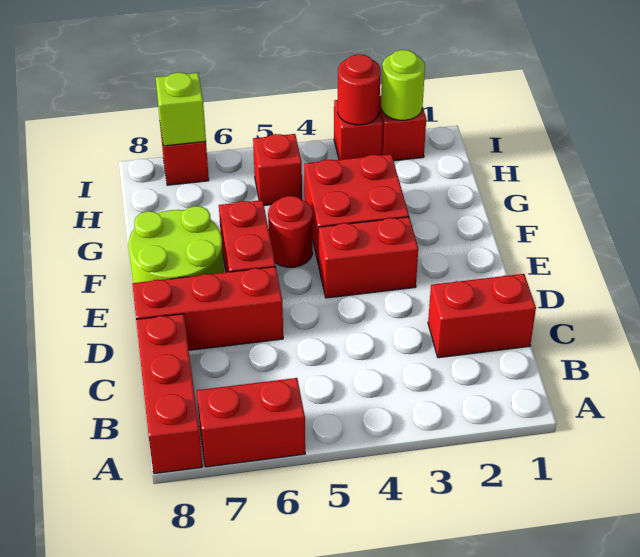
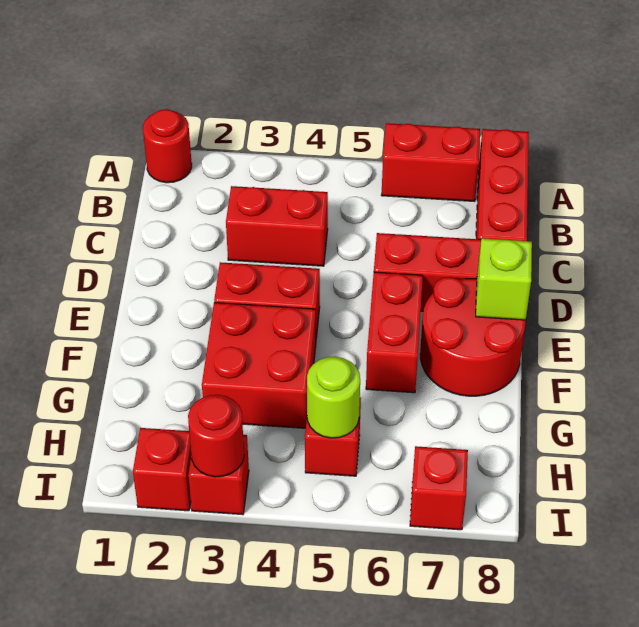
red 1x2 brick [428,274,536,358] -> red 1x2 brick moved to [226,186,328,266]
lime 2x2 round brick [128,206,224,283] -> red 2x2 round brick [420,277,526,396]
red 1x1 round brick [268,196,313,267] -> red 1x1 round brick moved to [143,109,192,183]
lime 1x1 round brick [381,50,425,120] -> lime 1x1 round brick moved to [307,357,360,438]
lime 1x1 brick [156,72,206,146] -> lime 1x1 brick moved to [476,238,532,320]

